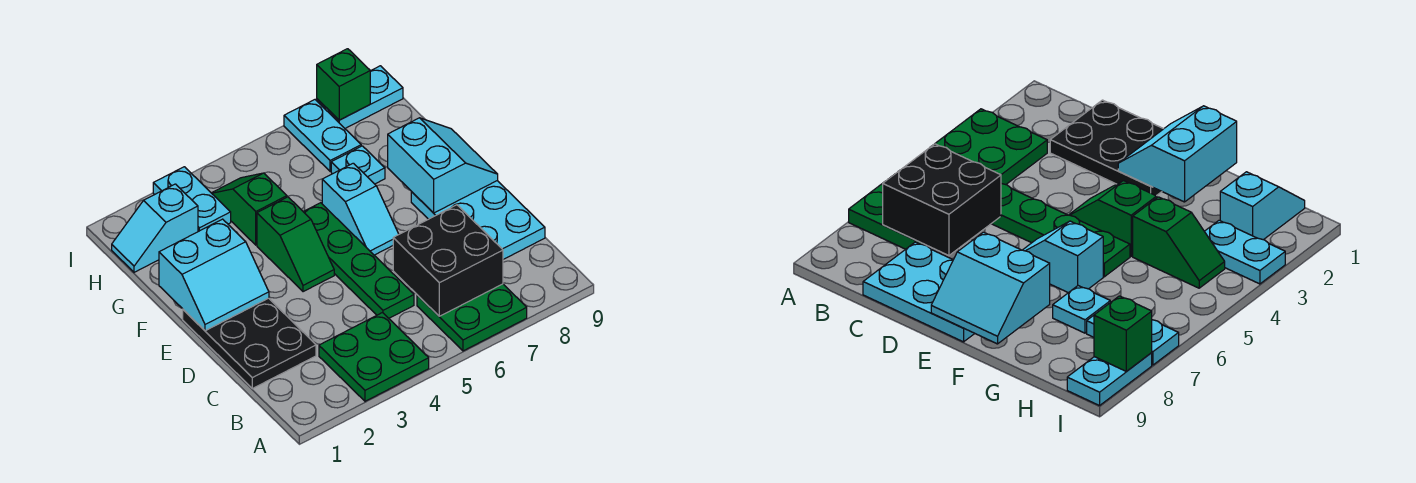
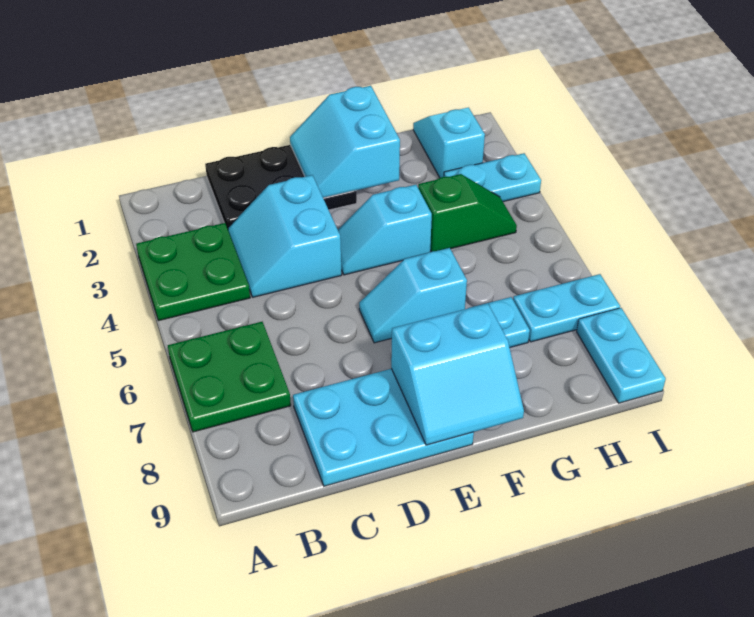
black 2x2 brick [393,205,503,316] -> none
none -> cyan 2x2 slope [228,175,342,297]
green 1x4 plate [303,203,414,318] -> none
green 1x2 slope [257,197,334,292] -> cyan 1x2 slope [338,185,432,275]
green 1x1 brick [317,49,370,120] -> none

